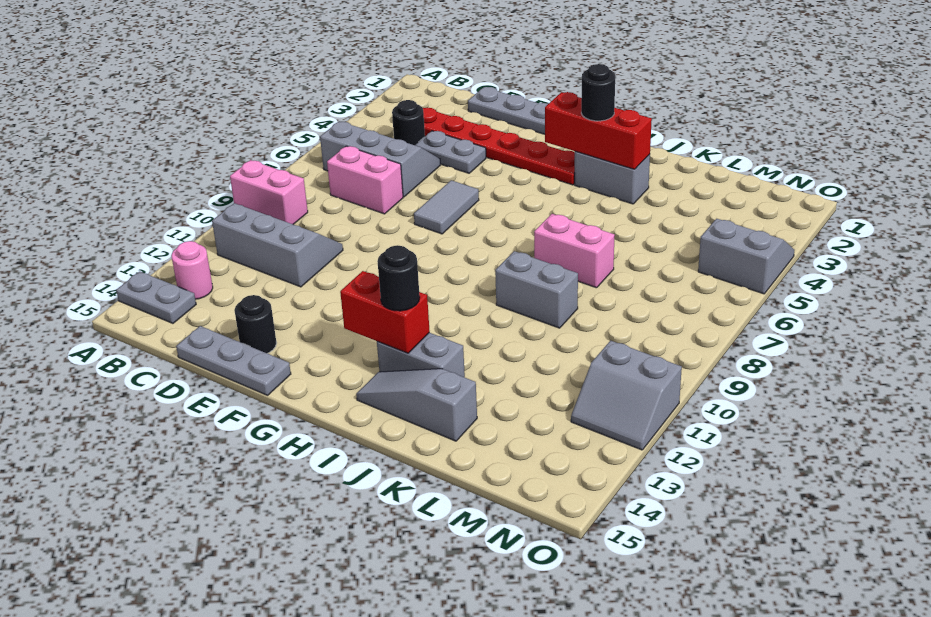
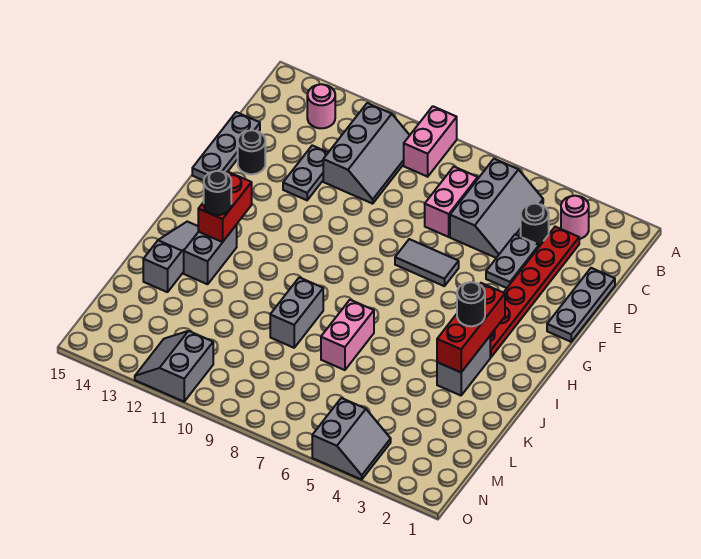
grey 1x2 plate [116,272,196,323] -> grey 1x2 plate moved to [283,146,328,200]
none -> pink 1x1 round brick [561,196,589,239]

